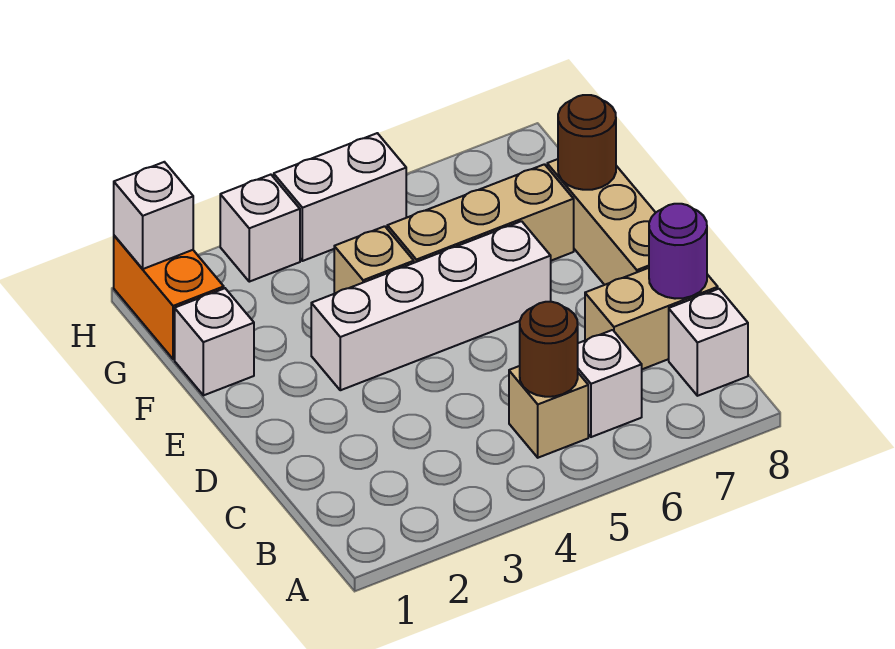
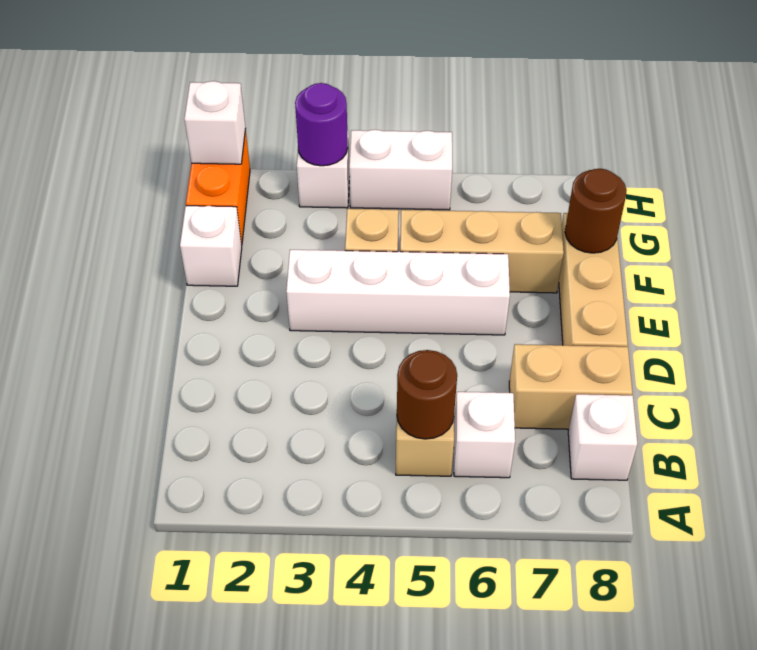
purple 1x1 round brick [649,204,707,299] -> purple 1x1 round brick moved to [295,83,348,166]

